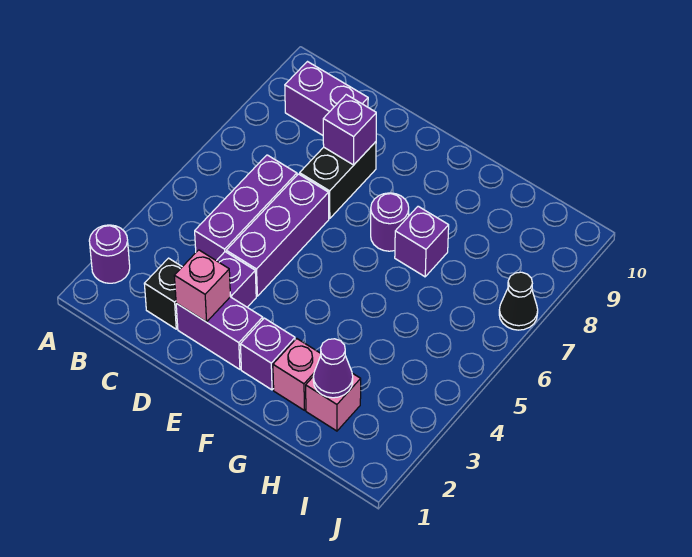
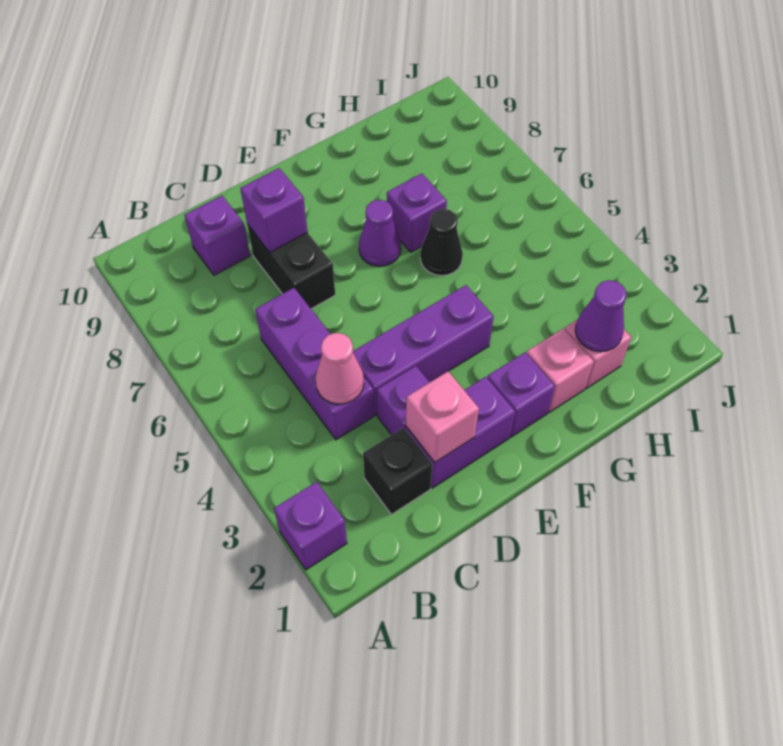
purple 1x1 round brick [89,225,130,283] -> purple 1x1 brick [274,482,347,570]
purple 1x2 brick [285,62,368,135] -> purple 1x1 brick [185,196,250,275]
none -> pink 1x1 cone [316,333,364,404]
purple 1x3 brick [226,174,329,296] -> purple 1x3 brick turned to [353,285,494,415]
purple 1x1 round brick [371,193,409,251] -> purple 1x1 cone [359,200,401,266]
black 1x1 cone [499,272,538,330] -> black 1x1 cone moved to [420,209,463,276]

